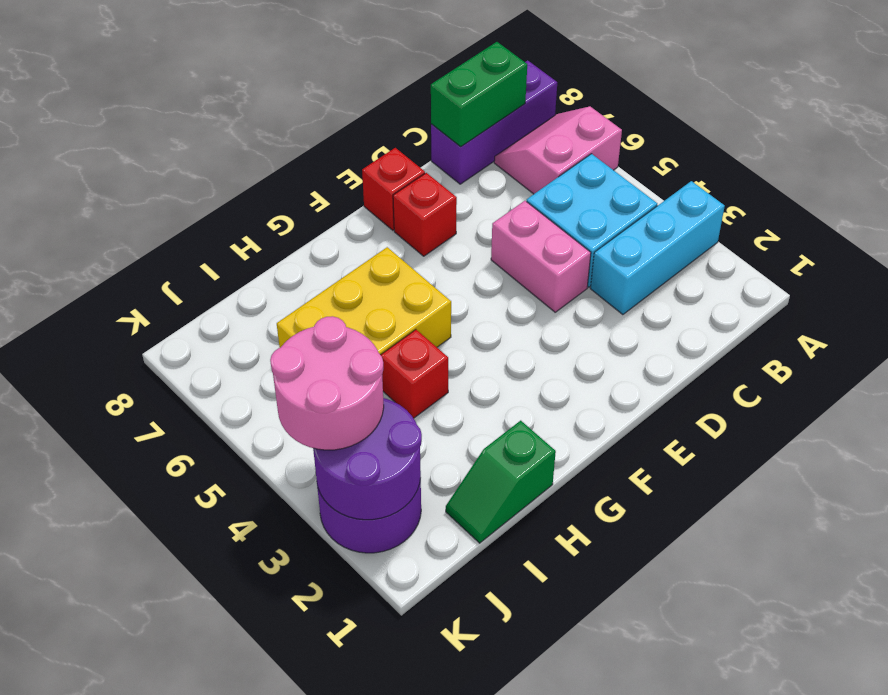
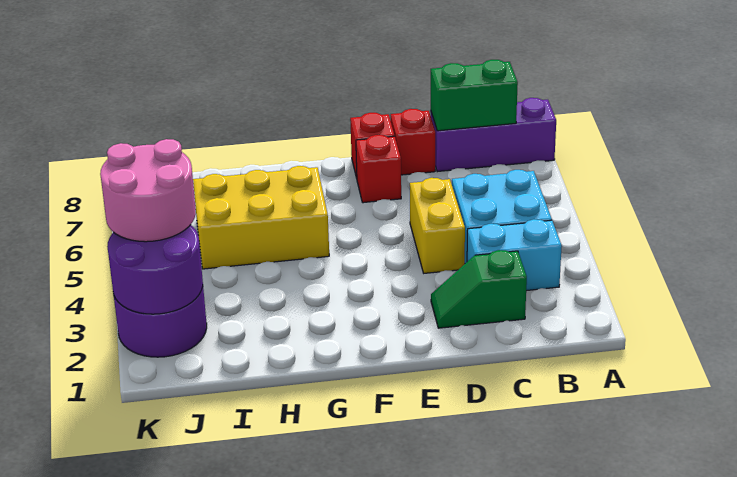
cyan 1x3 brick [590,181,725,315] -> cyan 1x2 brick [467,219,562,291]
pink 2x2 slope [494,107,622,194] -> none
pink 1x2 brick [491,201,591,312] -> yellow 1x2 brick [410,178,465,273]
green 1x2 slope [446,421,556,543] -> green 1x2 slope moved to [431,250,527,328]
red 1x1 brick [381,330,448,418] -> red 1x1 brick moved to [391,109,435,175]

